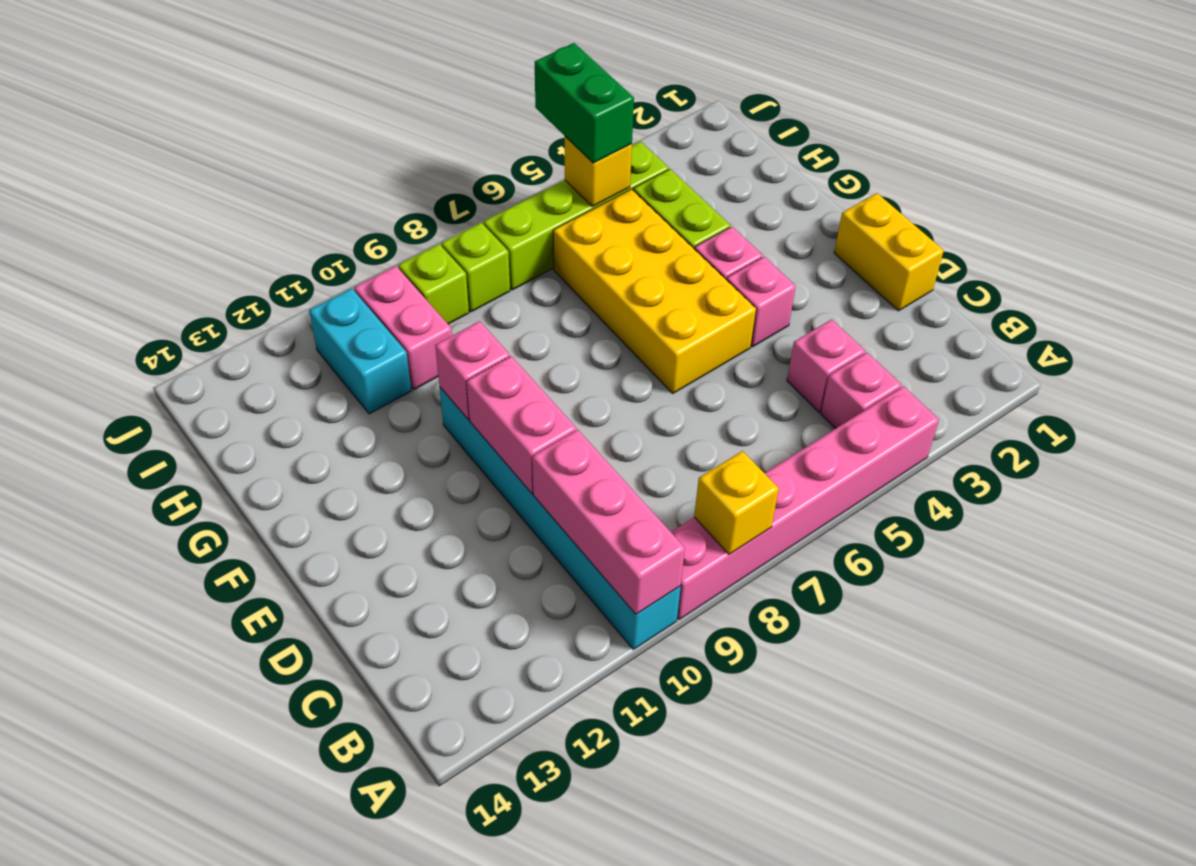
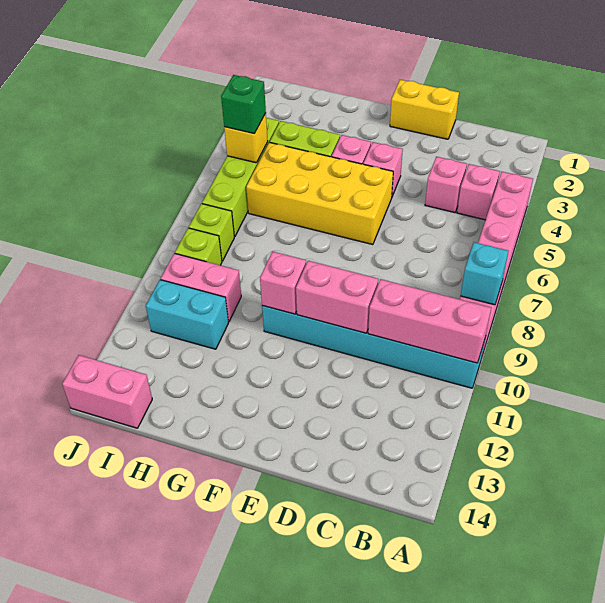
yellow 1x1 brick [694,451,779,554] -> cyan 1x1 brick [461,242,508,305]
green 1x2 brick [535,43,634,163] -> green 1x1 brick [221,75,266,133]
none -> pink 1x2 brick [62,355,152,428]

